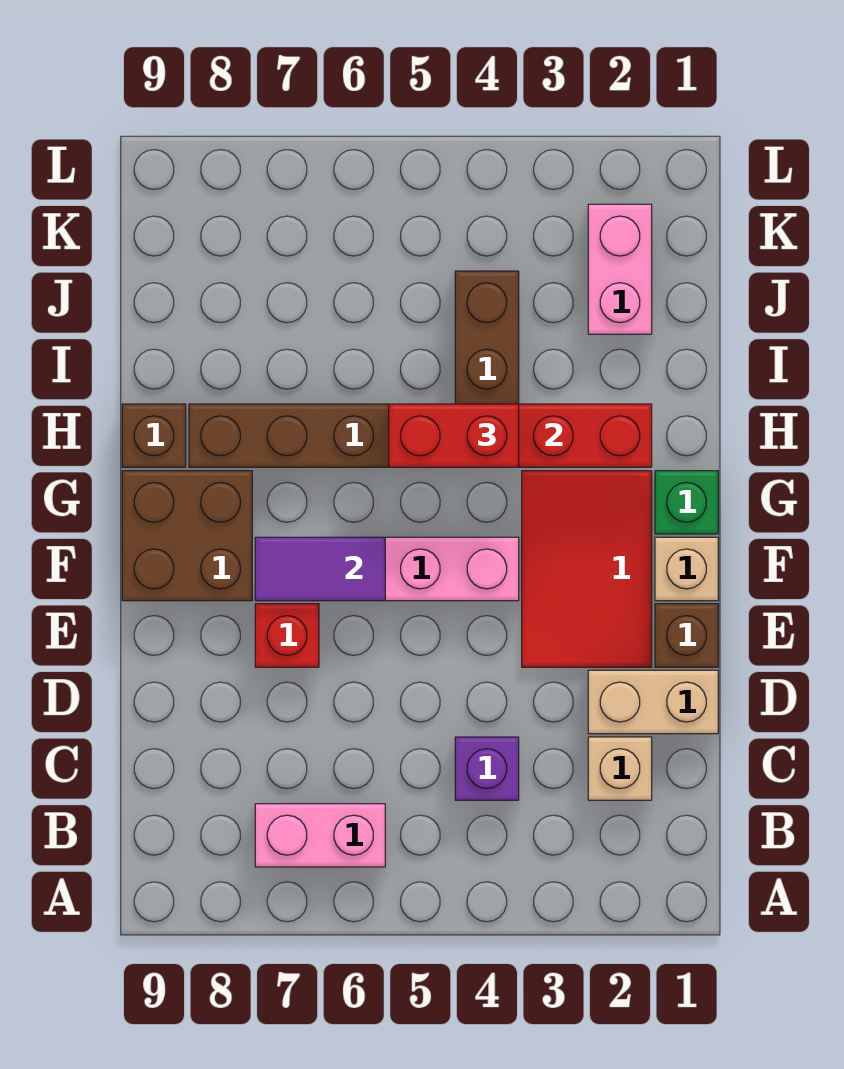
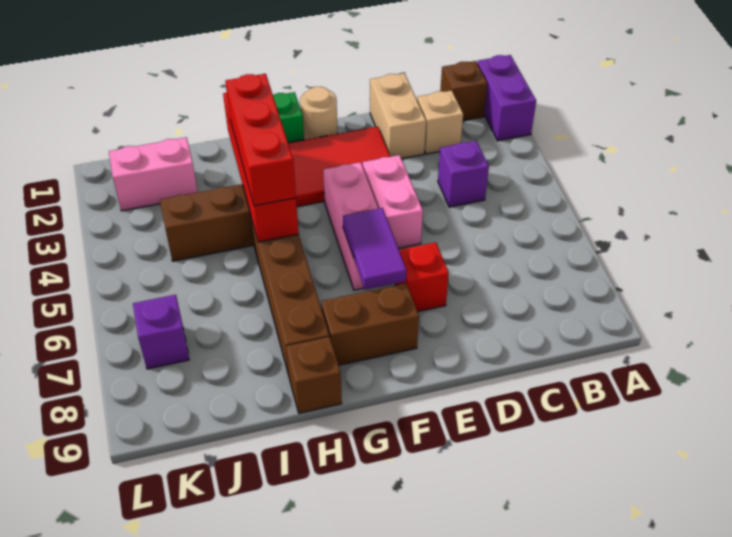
none -> purple 1x2 brick [477,55,536,141]
pink 1x2 brick [255,804,385,867] -> pink 1x2 brick moved to [363,155,423,248]
brown 1x1 brick [655,604,718,667] -> brown 1x1 brick moved to [440,61,487,121]
tan 1x1 brick [655,537,718,601] -> tan 1x1 round brick [300,87,338,140]
brown 2x2 brick [122,471,252,601] -> brown 1x2 brick [321,283,419,365]
red 1x2 brick [389,404,519,467] -> red 1x3 brick [225,74,296,206]
none -> purple 1x1 brick [133,295,189,369]

